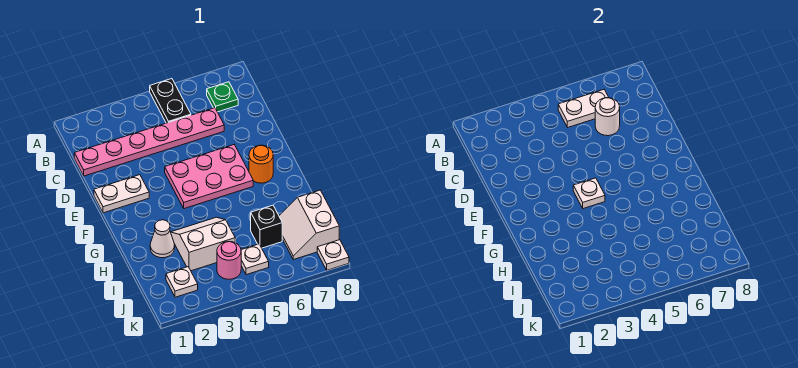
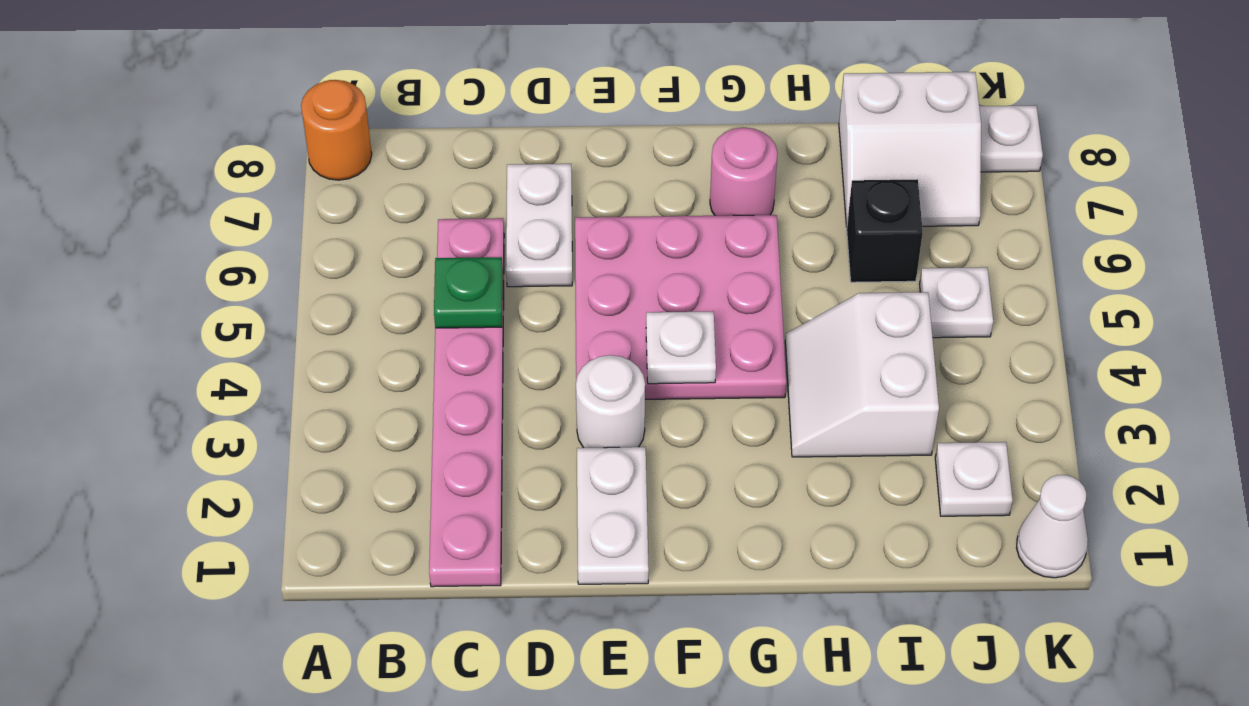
black 1x2 plate [150,79,191,123] -> none
white 1x2 plate [558,90,609,127] -> white 1x2 plate moved to [506,164,572,287]
green 1x1 plate [207,82,238,112] -> green 1x1 plate moved to [434,257,503,328]
white 1x1 round brick [595,98,620,136] -> white 1x1 round brick moved to [576,355,645,448]
pink 2x3 plate [165,145,253,209] -> pink 3x3 plate [575,215,786,399]
orange 1x1 round brick [249,145,273,183] -> orange 1x1 round brick moved to [301,80,372,180]
white 1x1 cone [150,220,175,258] -> white 1x1 cone moved to [1017,475,1088,578]
pink 1x1 round brick [217,242,241,279] -> pink 1x1 round brick moved to [710,128,777,216]

